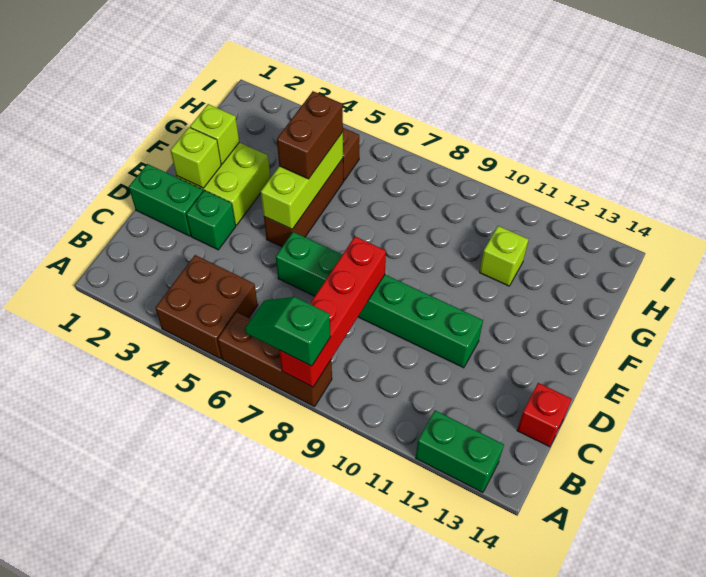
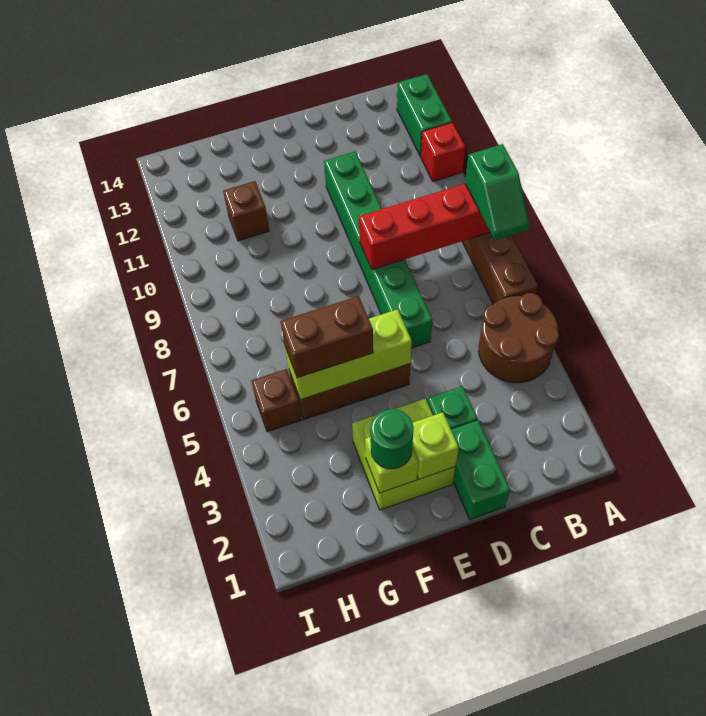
brown 2x2 brick [155,255,258,359] -> brown 2x2 round brick [479,293,559,383]
red 1x1 brick [517,383,572,447] -> red 1x1 brick moved to [421,123,465,181]
none -> green 1x1 round brick [370,409,414,469]
lime 1x1 brick [480,226,529,286] -> brown 1x1 brick [223,181,269,241]

